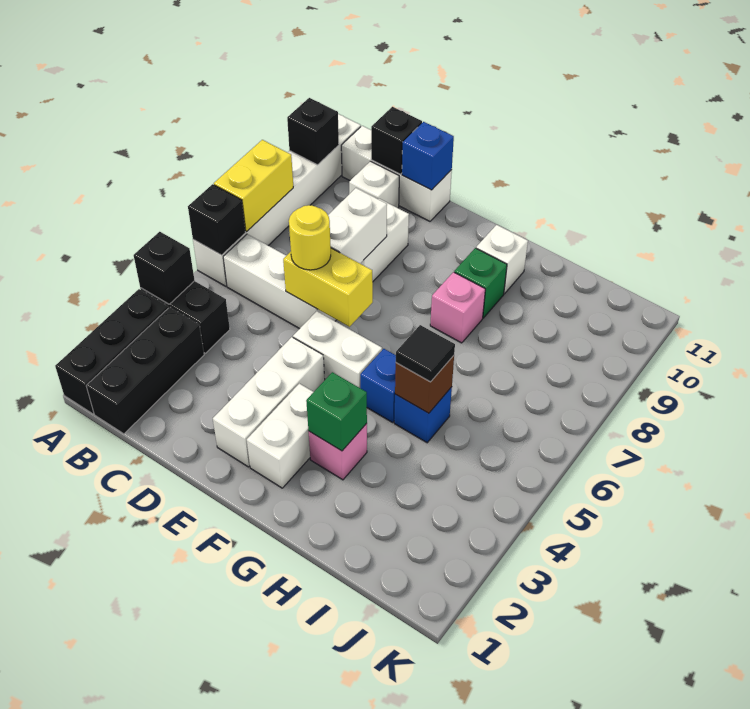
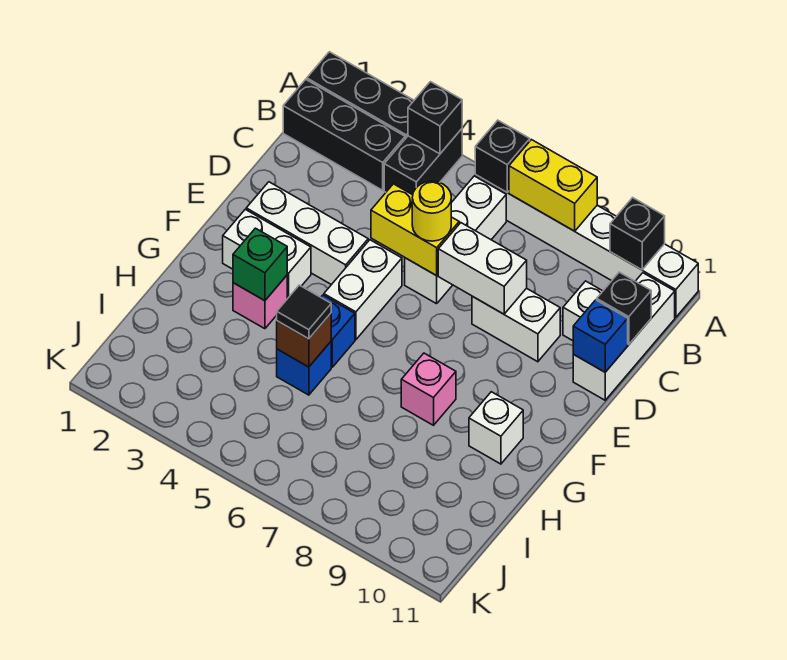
yellow 1x2 brick [283,248,373,327] -> yellow 1x2 brick turned to [371,184,459,276]
green 1x1 brick [454,248,507,318] -> none

